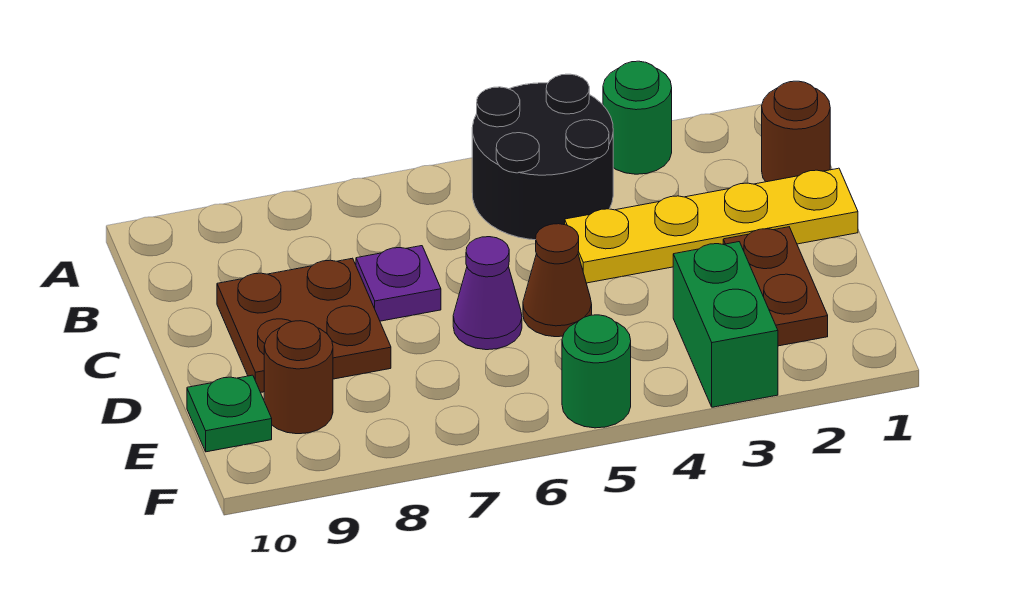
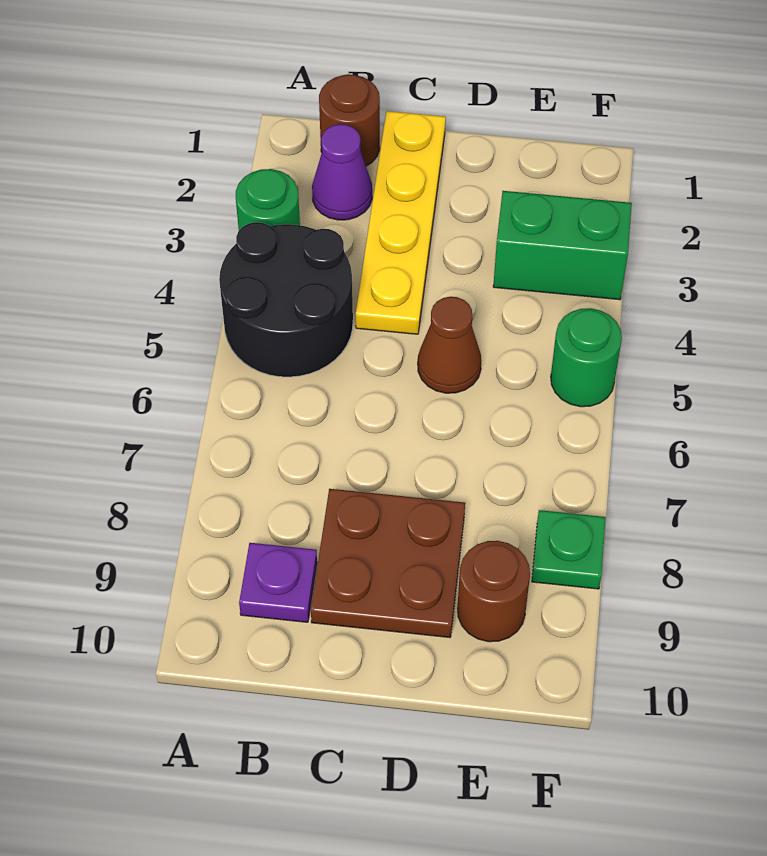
purple 1x1 plate [356,246,441,321] -> purple 1x1 plate moved to [239,543,317,622]
brown 1x2 plate [723,227,828,346] -> none
purple 1x1 cone [453,237,522,350] -> purple 1x1 cone moved to [312,124,372,220]
green 1x1 plate [187,375,272,452] -> green 1x1 plate moved to [532,510,606,589]

